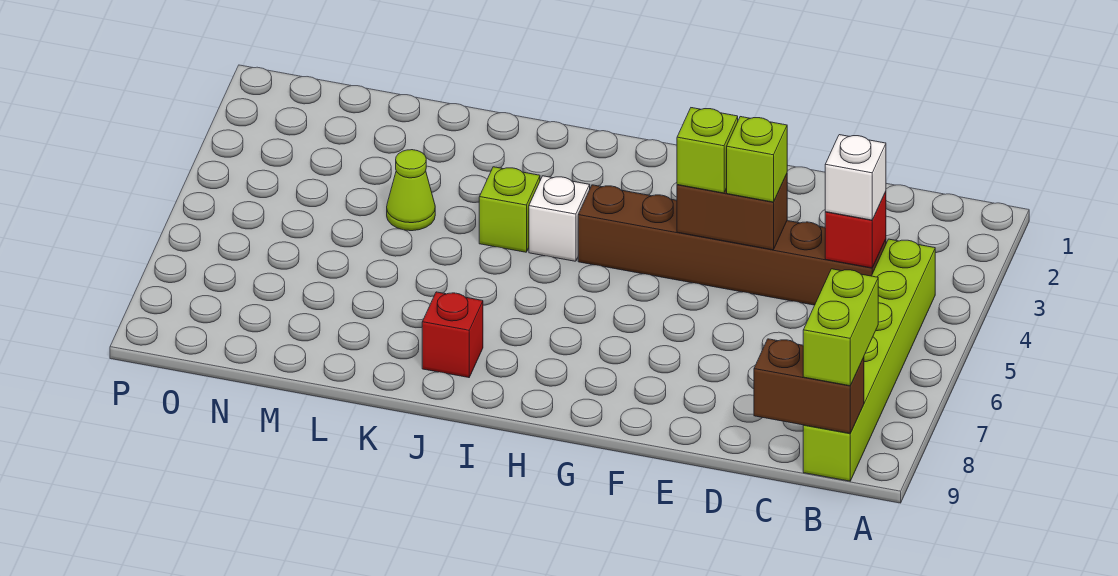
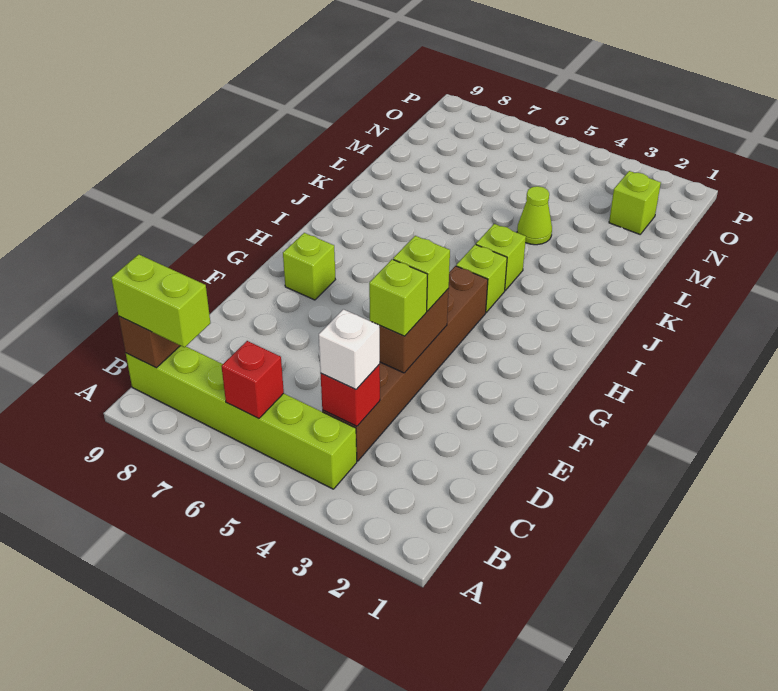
none -> lime 1x1 brick [283,233,335,300]
white 1x1 brick [529,176,590,261] -> lime 1x1 brick [456,244,507,312]
red 1x1 brick [422,292,483,378] -> red 1x1 brick moved to [221,341,284,419]
none -> lime 1x1 brick [609,171,661,234]

